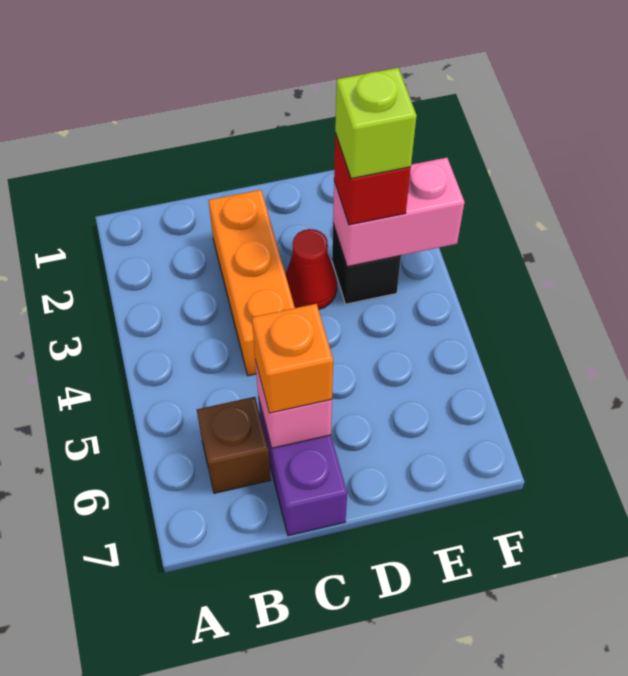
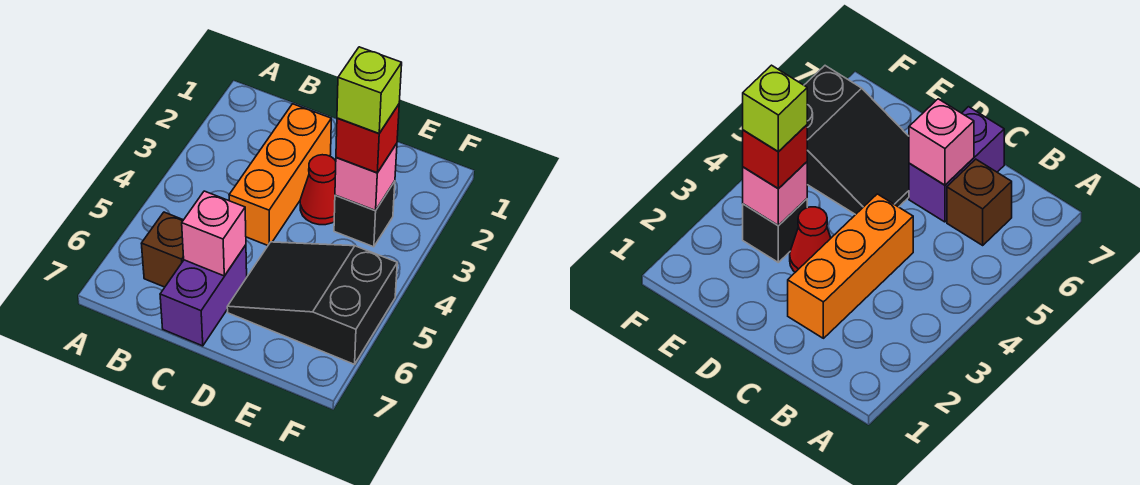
orange 1x1 brick [252,304,333,413] -> none
none -> black 2x3 slope [227,242,397,364]
pink 1x2 brick [333,158,465,267] -> pink 1x1 brick [335,144,397,210]

